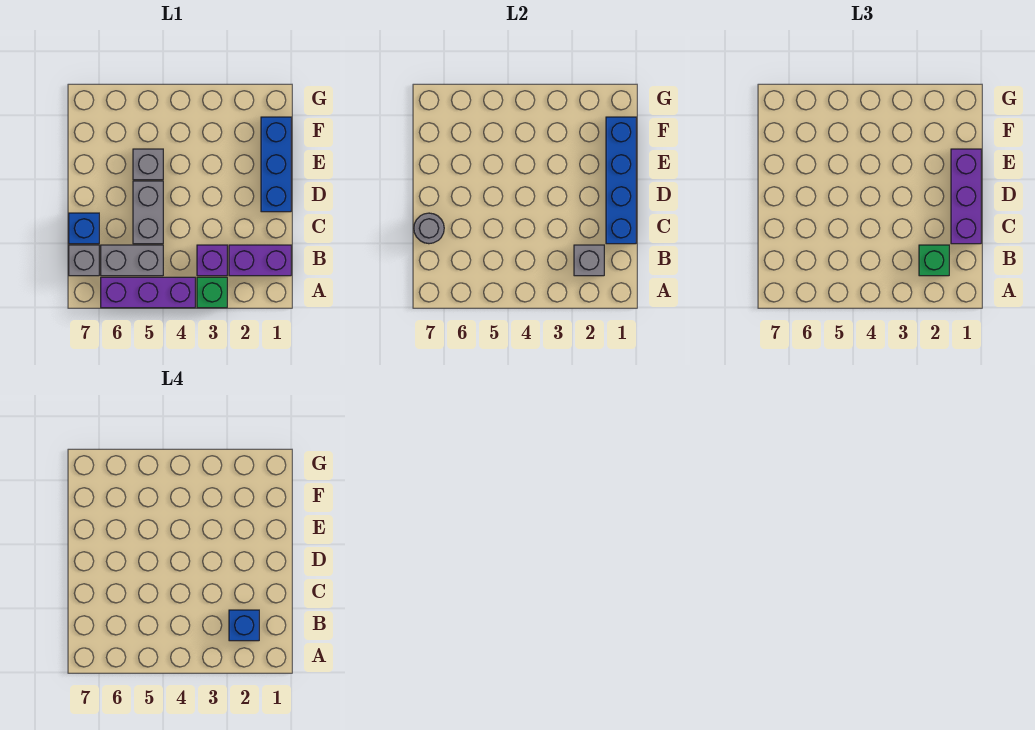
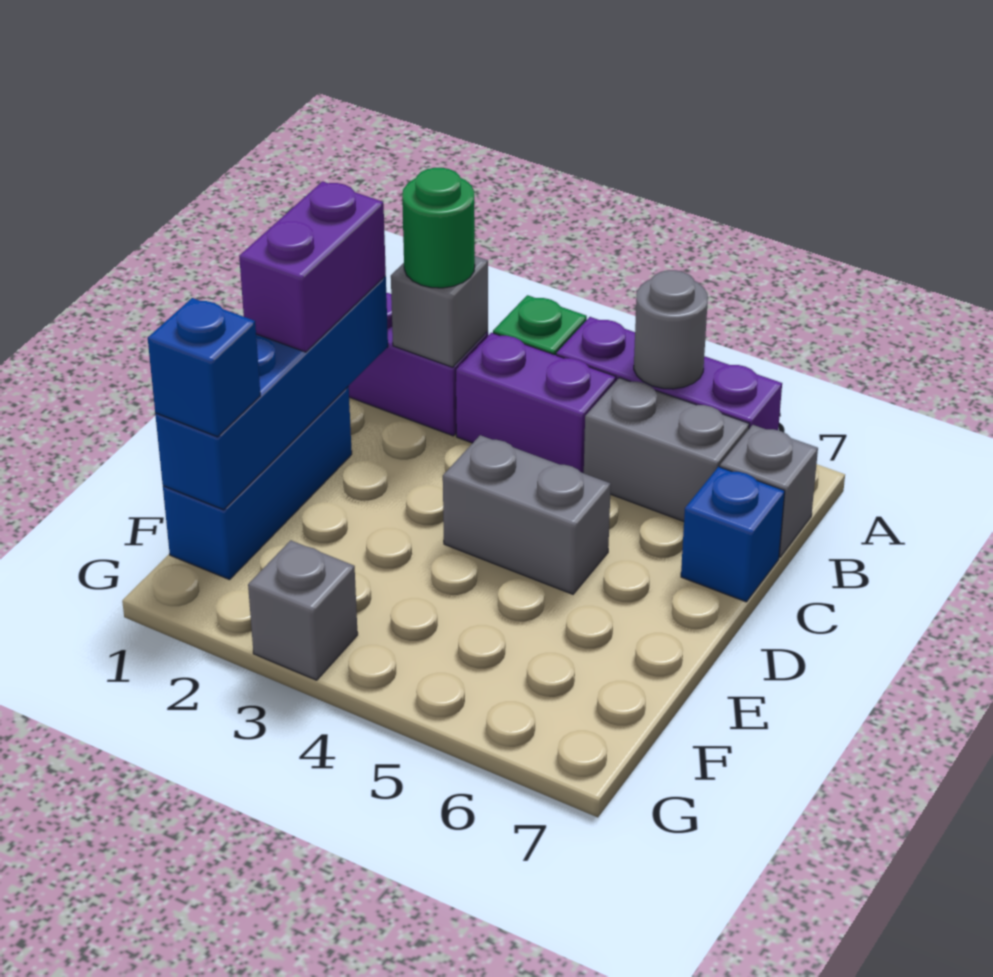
green 1x1 brick [919,245,949,276] -> green 1x1 round brick [402,168,475,288]
blue 1x1 brick [229,610,259,641] -> blue 1x1 brick moved to [148,298,260,437]
purple 1x1 brick [197,245,227,276] -> purple 1x2 brick [456,333,616,473]
purple 1x3 brick [951,149,981,244] -> purple 1x2 brick [239,181,386,352]
grey 1x2 brick [133,181,163,244] -> grey 1x2 brick turned to [443,435,611,594]
grey 1x1 round brick [414,213,444,244] -> grey 1x1 round brick moved to [634,270,708,389]
grey 1x1 brick [133,149,163,180] -> grey 1x1 brick moved to [248,540,358,680]

